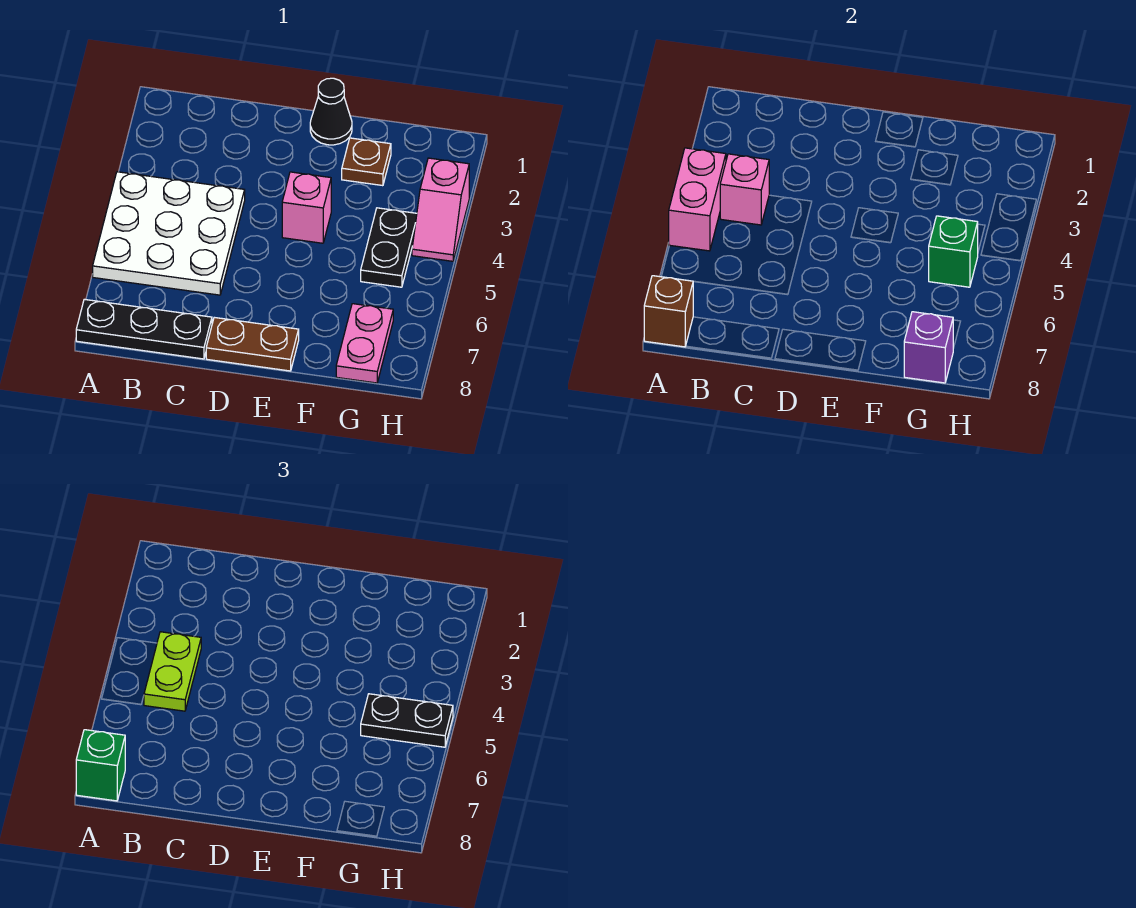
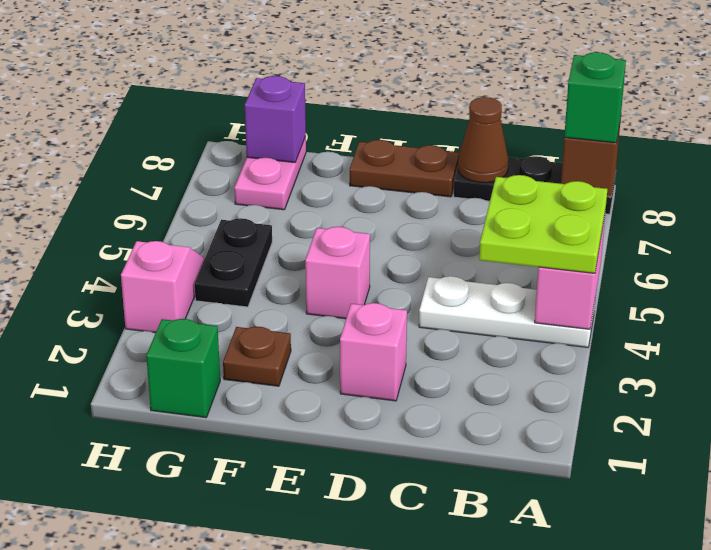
white 3x3 plate [93,172,245,295] -> white 1x3 plate [419,276,595,347]
pink 1x1 brick [720,154,769,225] -> pink 1x1 brick moved to [340,303,407,401]
lime 1x2 plate [144,632,201,711] -> lime 2x2 plate [479,175,607,273]
none -> brown 1x1 cone [458,97,508,183]
black 1x1 cone [310,78,352,145] -> none
green 1x1 brick [929,216,978,287] -> green 1x1 brick moved to [146,319,220,418]
black 1x2 plate [361,694,453,747] -> none

